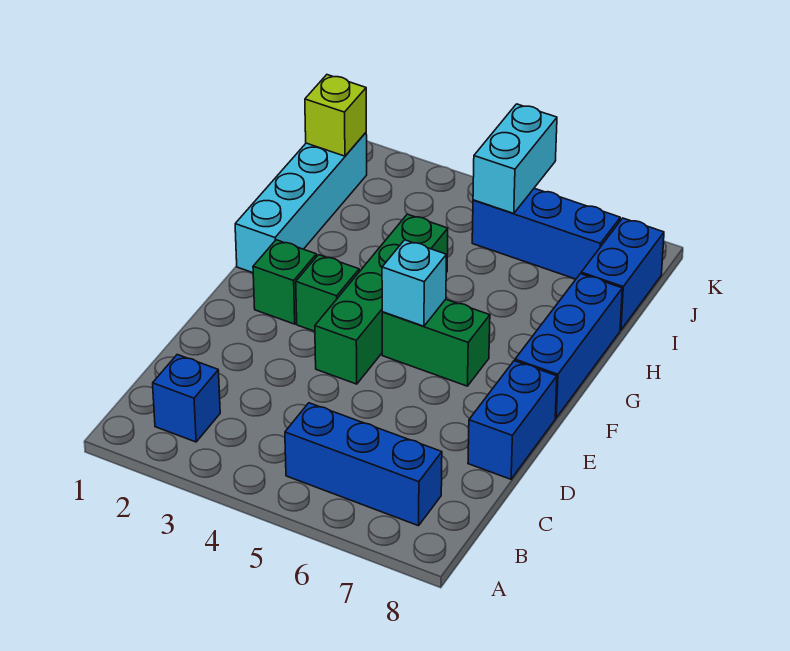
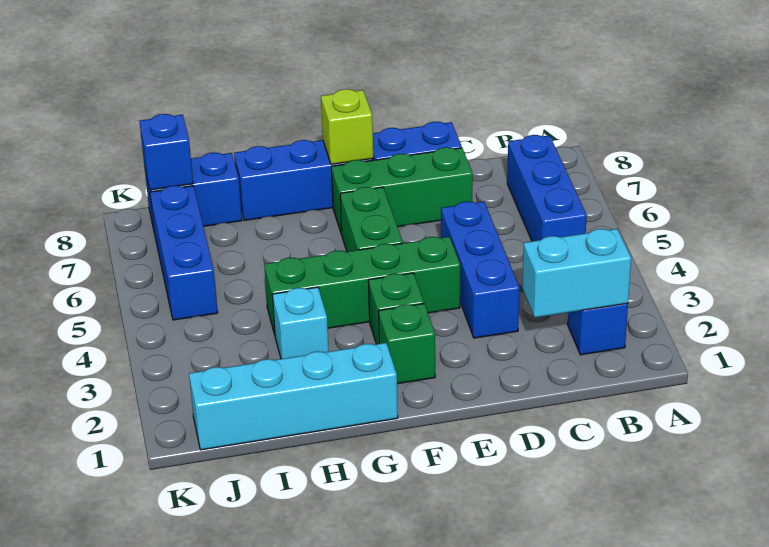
none -> blue 1x3 brick [441,201,520,338]
none -> green 1x3 brick [331,147,473,235]
cyan 1x1 brick [382,240,446,326] -> cyan 1x1 brick moved to [272,287,329,359]
lime 1x1 brick [305,75,366,156] -> lime 1x1 brick moved to [321,89,373,164]
cyan 1x2 brick [473,104,557,213] -> cyan 1x2 brick moved to [522,229,631,318]
none -> blue 1x1 brick [139,114,193,190]

